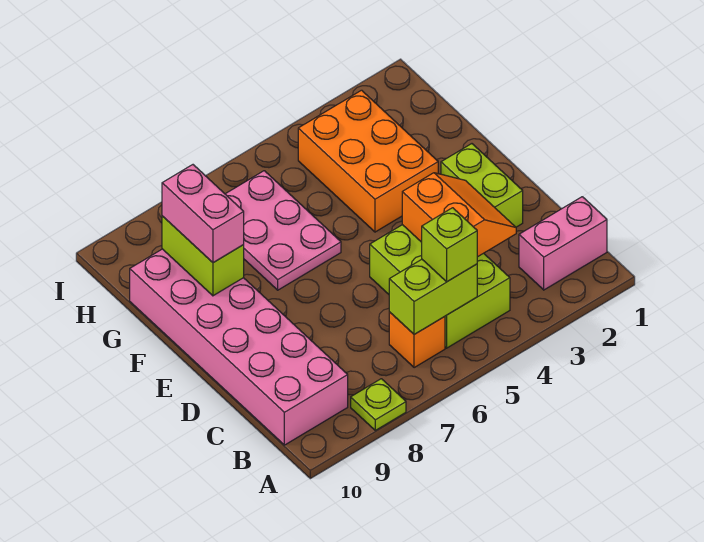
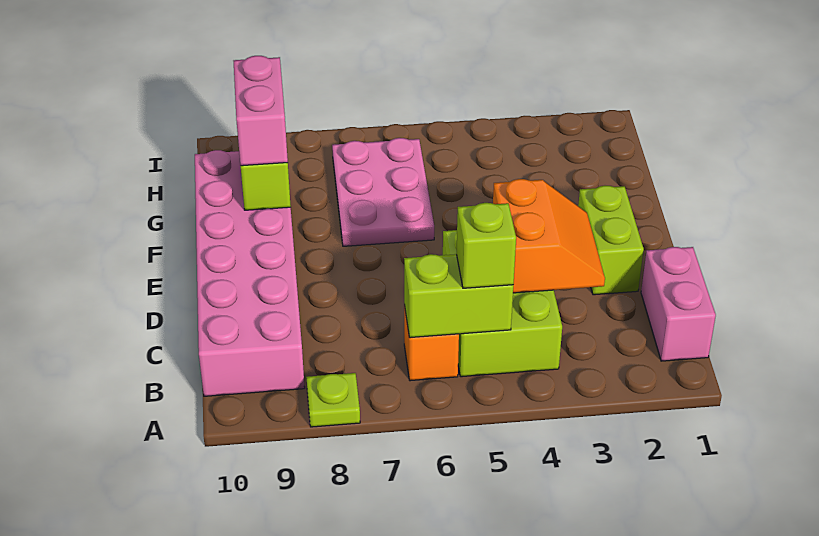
pink 1x2 brick [519,197,607,290] -> pink 1x2 brick turned to [641,247,716,361]
orange 2x3 brick [298,90,438,232] -> none

